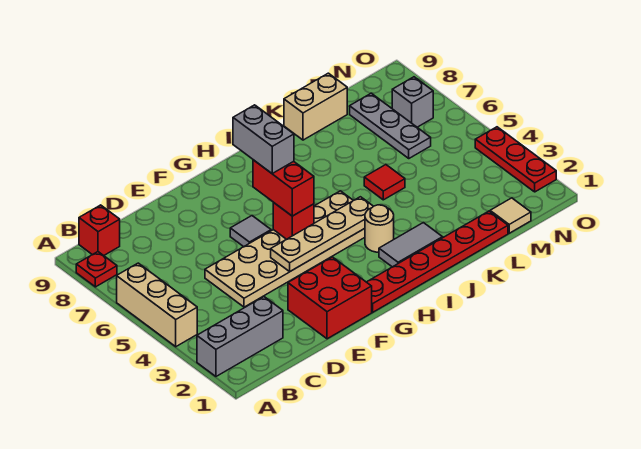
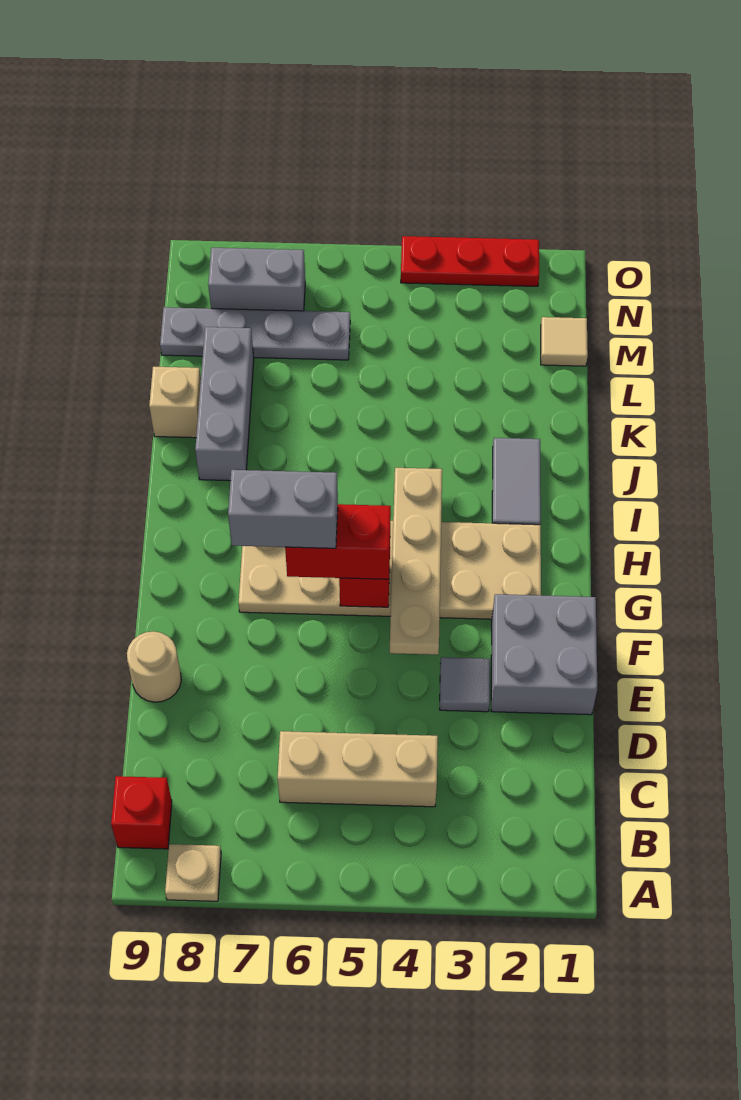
grey 1x3 brick [197,297,283,376] -> grey 1x3 brick moved to [195,327,254,481]
tan 1x3 brick [117,263,197,347] -> tan 1x3 brick moved to [277,731,438,807]
red 1x1 plate [76,252,117,287] -> tan 1x1 plate [165,844,221,901]
tan 2x6 plate [205,191,365,307] -> tan 2x6 plate turned to [239,521,541,619]
red 2x2 brick [288,257,372,339] -> grey 2x2 brick [491,594,597,715]
grey 1x1 tile [230,216,271,247] -> grey 1x1 tile moved to [440,657,490,712]
red 1x6 plate [367,211,508,312] -> none
tan 1x1 round brick [365,205,394,252] -> tan 1x1 round brick moved to [127,631,181,702]
red 1x1 tile [364,165,405,200] -> none
tan 1x2 brick [284,73,347,140] -> tan 1x1 brick [149,367,201,438]
grey 1x3 plate [350,93,431,158] -> grey 1x4 plate [160,307,350,360]
grey 1x1 brick [392,77,433,127] -> grey 1x2 brick [208,248,305,311]

